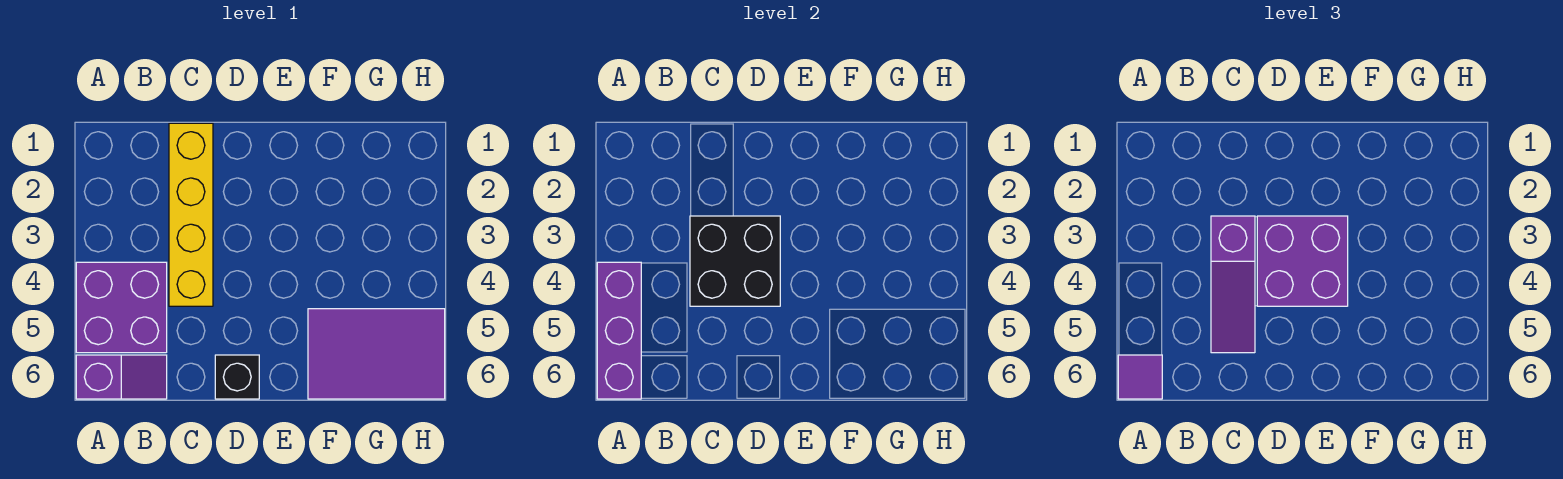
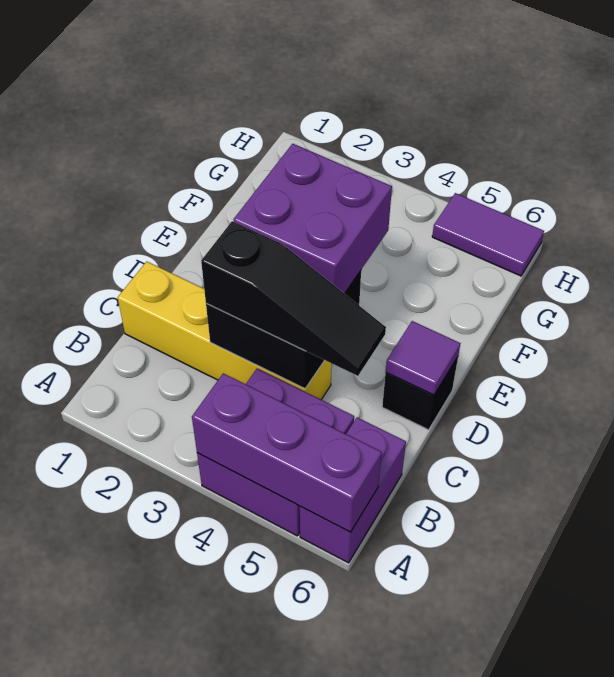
purple 1x2 slope [76,355,167,399] -> purple 1x2 brick [300,418,406,563]
purple 1x1 tile [1118,355,1162,399] -> purple 1x1 tile moved to [386,321,460,395]
purple 1x3 slope [1211,216,1255,353] -> black 1x3 slope [201,221,386,376]
purple 2x3 tile [308,309,445,399] -> purple 1x2 tile [432,193,544,276]

